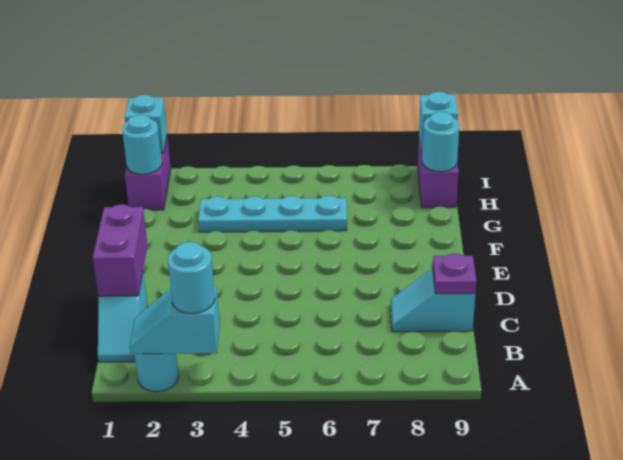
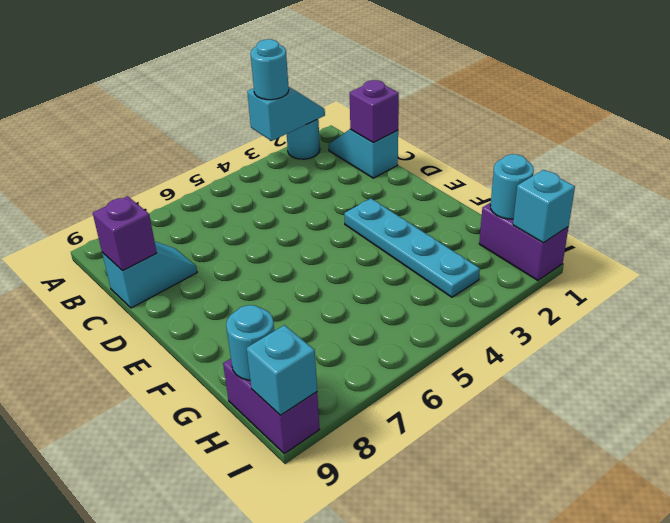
purple 1x2 brick [93,204,148,296] -> purple 1x1 brick [350,80,399,143]
purple 1x1 plate [433,253,477,294] -> purple 1x1 brick [93,196,157,271]
cyan 1x4 plate [198,196,347,232] -> cyan 1x4 plate turned to [344,199,480,297]

